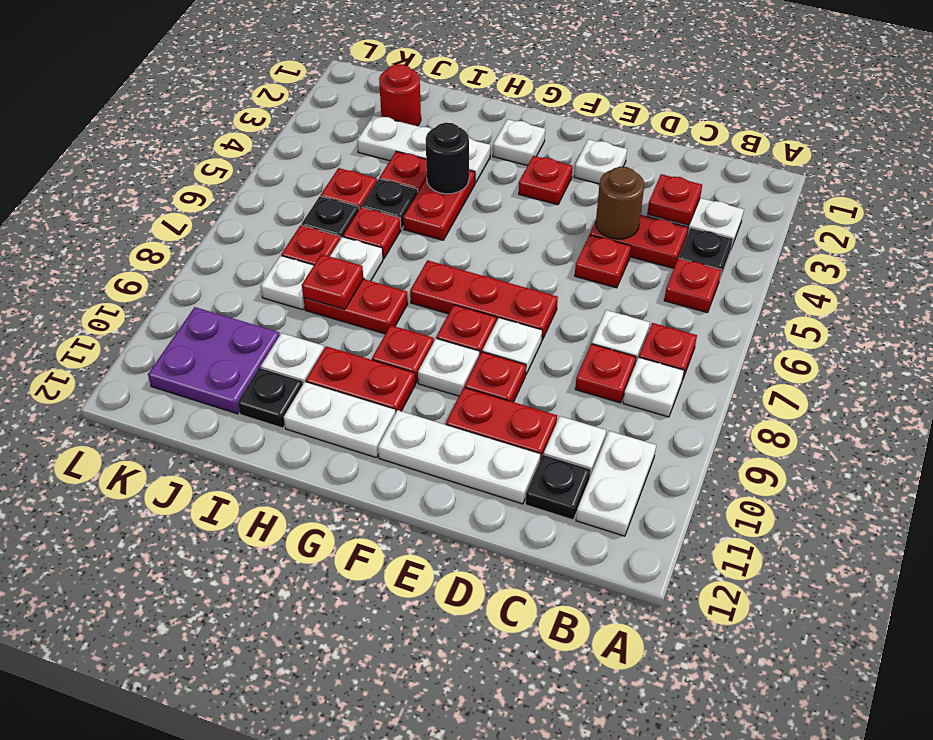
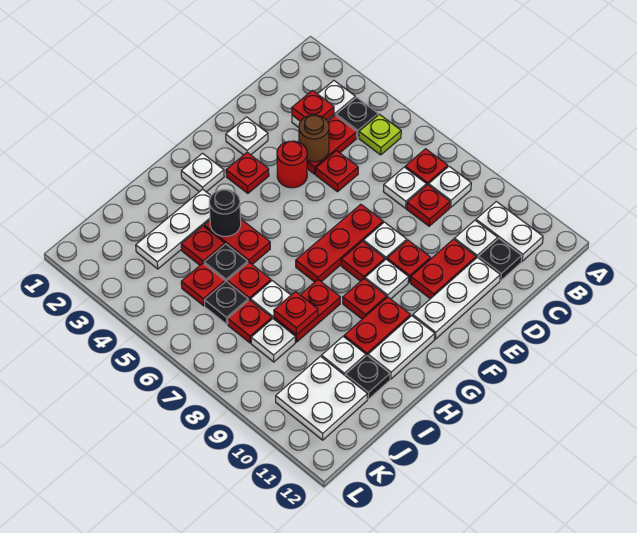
red 1x1 plate [664,258,721,313] -> lime 1x1 plate [359,114,401,155]
red 1x1 round brick [379,64,421,126] -> red 1x1 round brick moved to [277,141,307,188]
purple 2x2 plate [148,307,280,414] -> white 2x2 plate [276,356,367,440]

